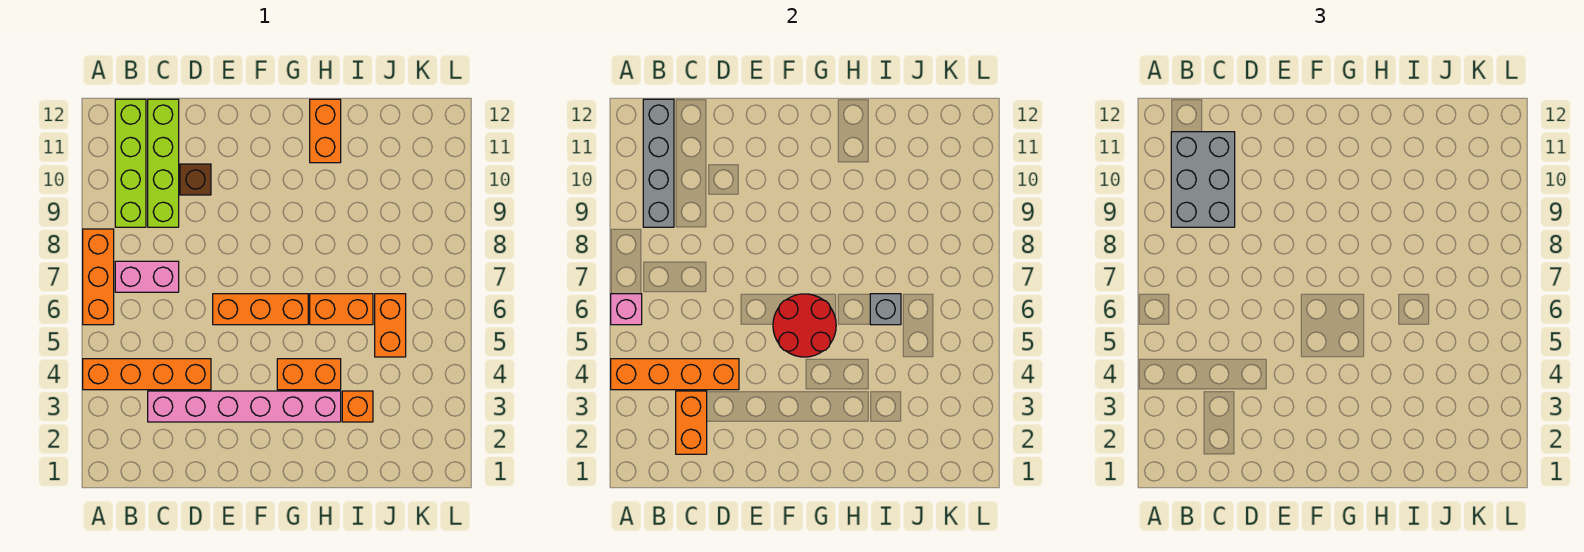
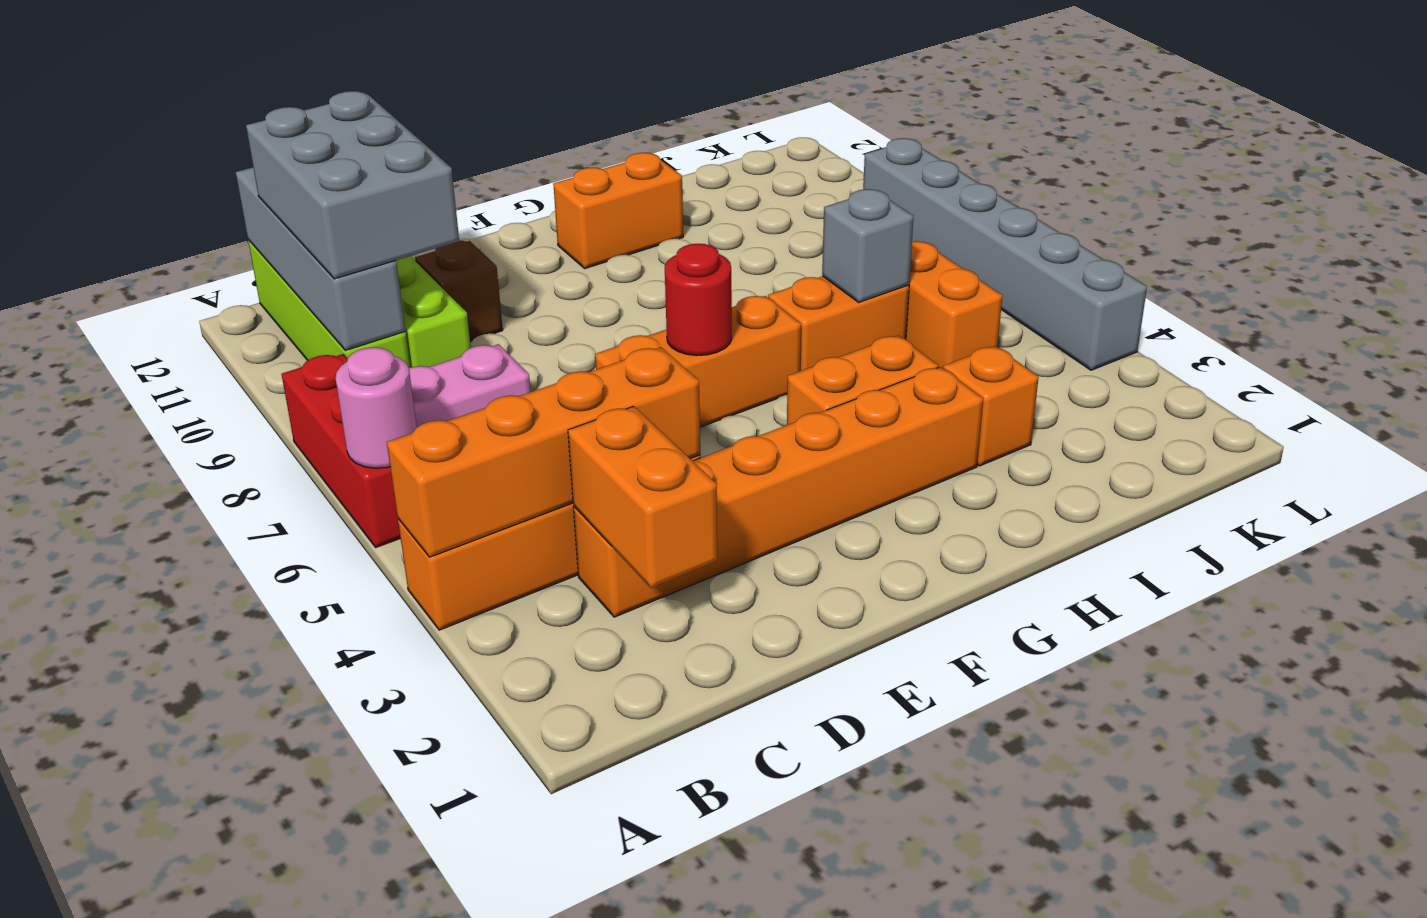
orange 1x3 brick [83,229,114,325] -> red 1x3 brick [282,354,401,547]
pink 1x1 brick [611,294,642,325] -> pink 1x1 round brick [336,347,417,468]
pink 1x6 brick [148,391,341,422] -> orange 1x6 brick [573,367,983,617]
red 2x2 round brick [773,294,836,357] -> red 1x1 round brick [665,244,732,355]
orange 1x2 brick [310,99,341,163] -> orange 1x2 brick turned to [553,153,683,268]
none -> grey 1x6 brick [863,138,1147,370]

